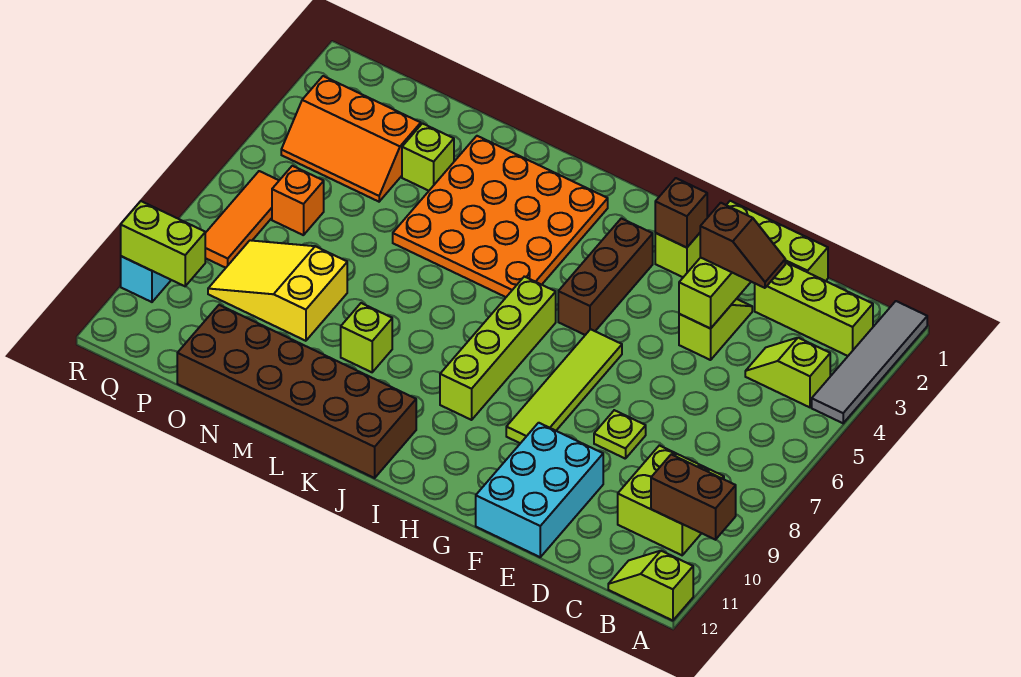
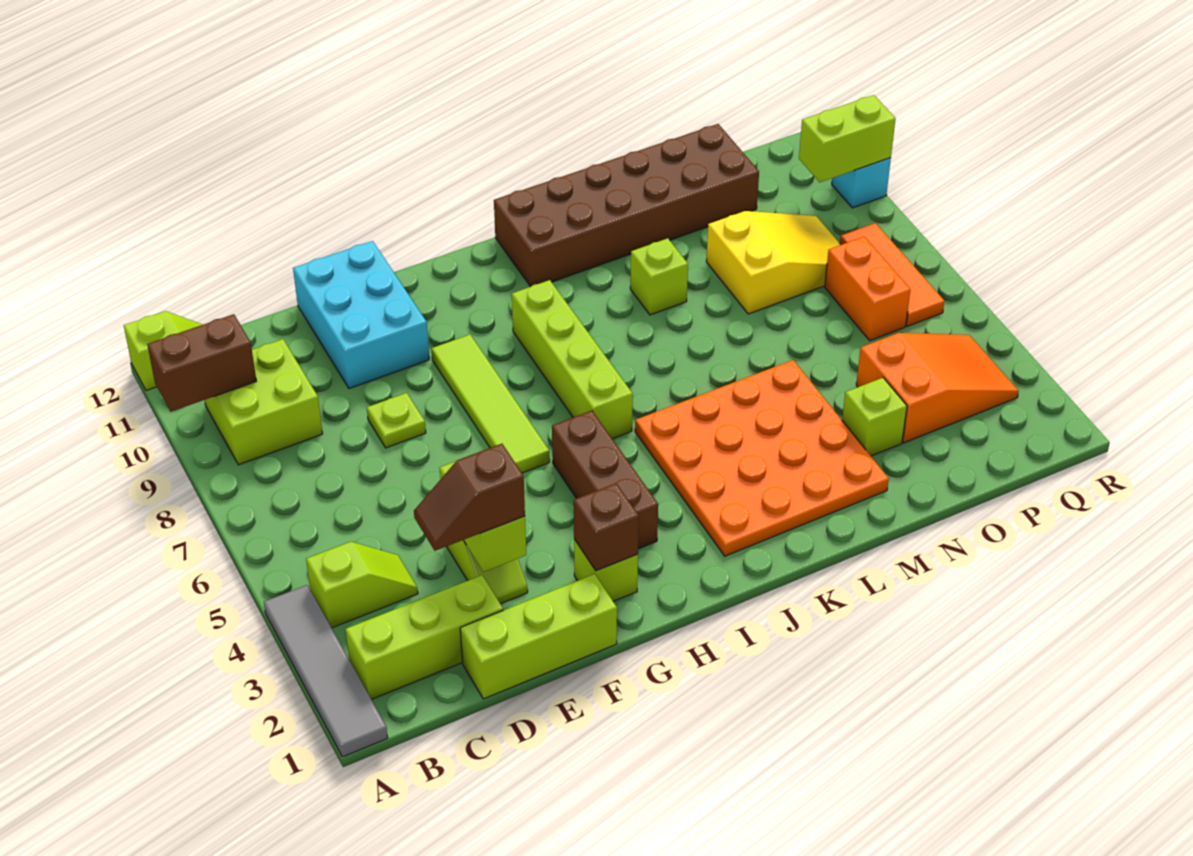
orange 2x3 slope [281,76,421,202] -> orange 2x3 slope turned to [856,333,1019,443]
orange 1x1 brick [272,166,324,235] -> orange 1x2 brick [825,237,911,341]

